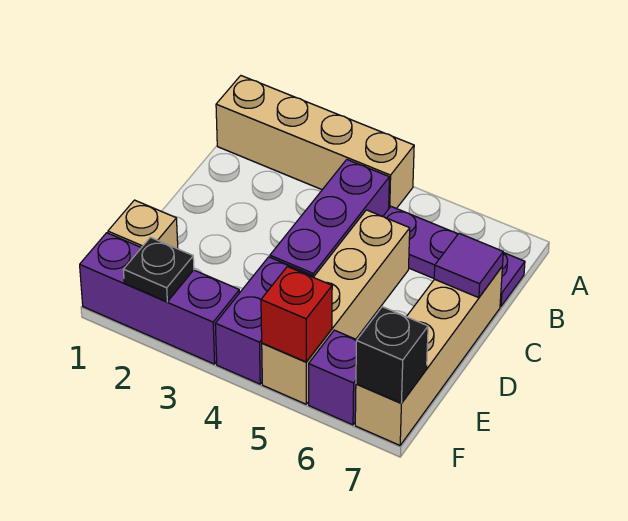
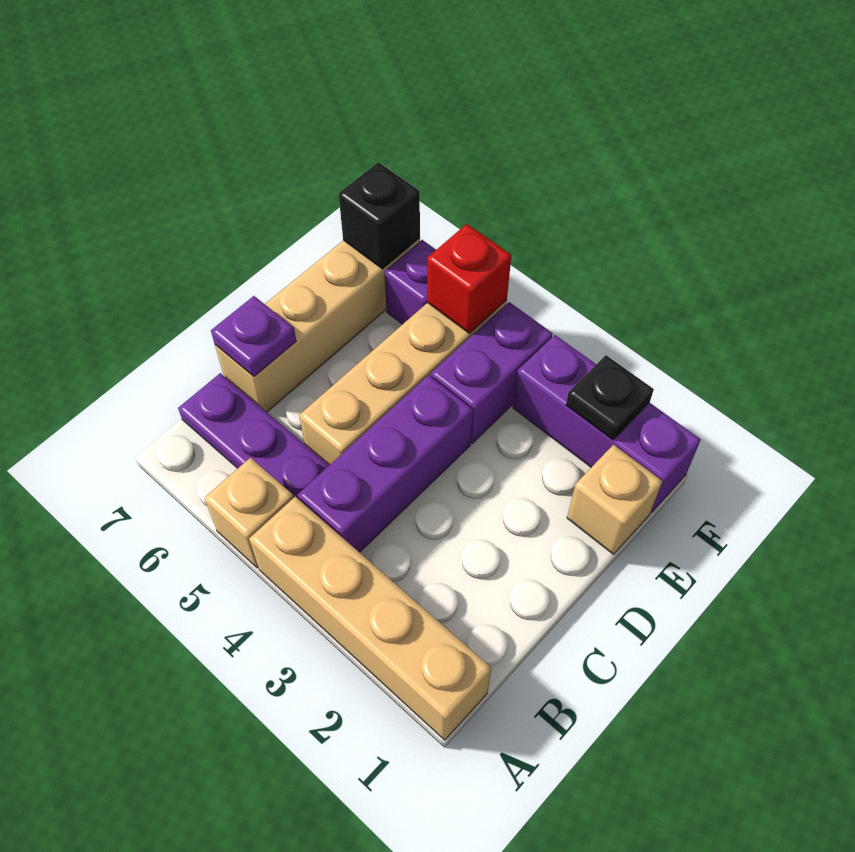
none -> tan 1x1 brick [205,458,294,568]
purple 1x1 tile [434,233,503,298] -> purple 1x1 plate [211,296,296,377]

